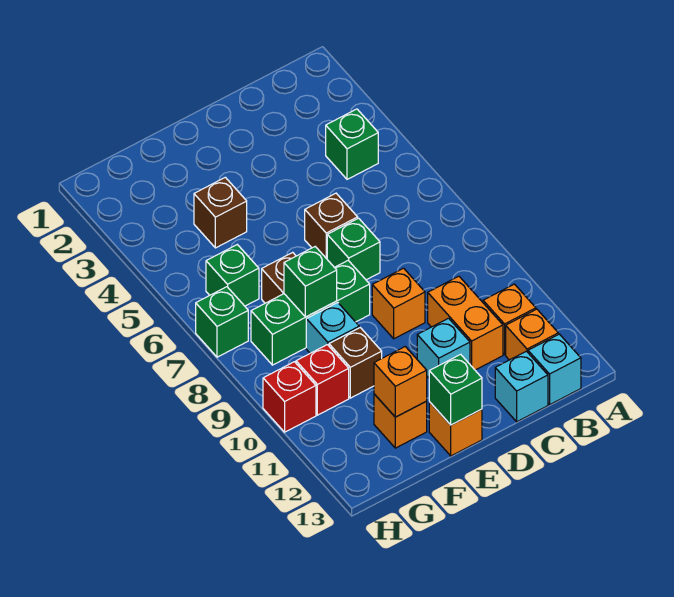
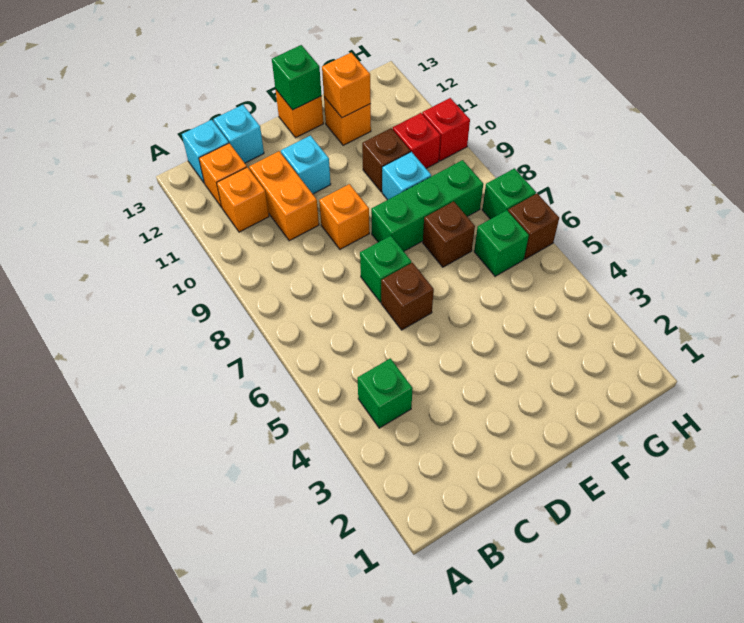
brown 1x1 brick [194,177,247,248] -> brown 1x1 brick moved to [508,194,559,259]
green 1x1 brick [284,247,337,317] -> none

